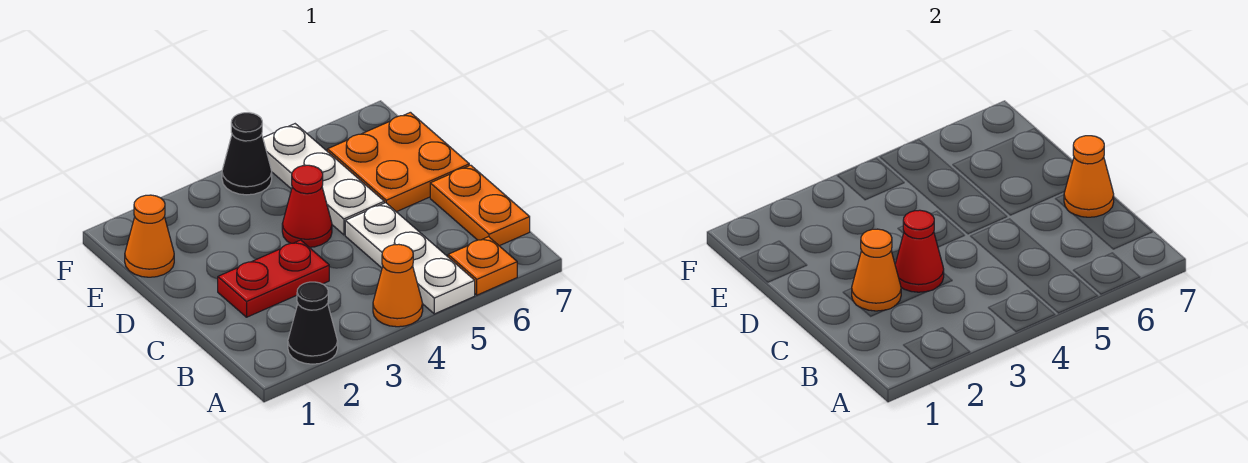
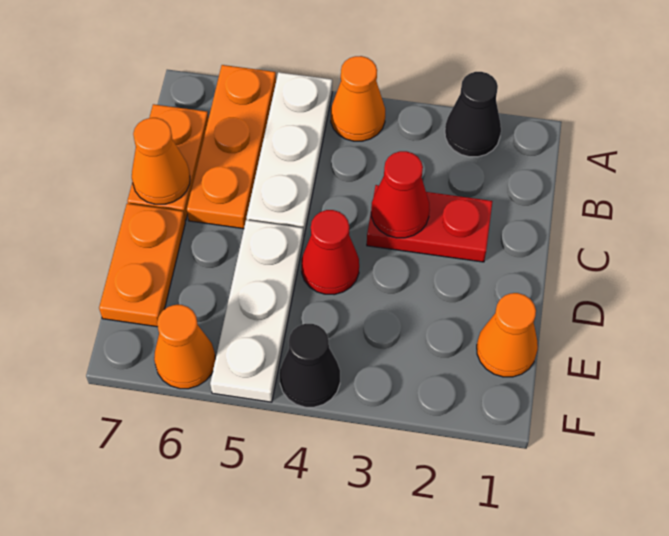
orange 1x1 plate [448,237,517,295] -> orange 1x3 plate [187,65,276,229]
orange 1x1 cone [852,229,901,311] -> orange 1x1 cone moved to [154,305,215,389]
orange 2x2 plate [327,112,469,212] -> orange 1x2 plate [99,203,185,327]

